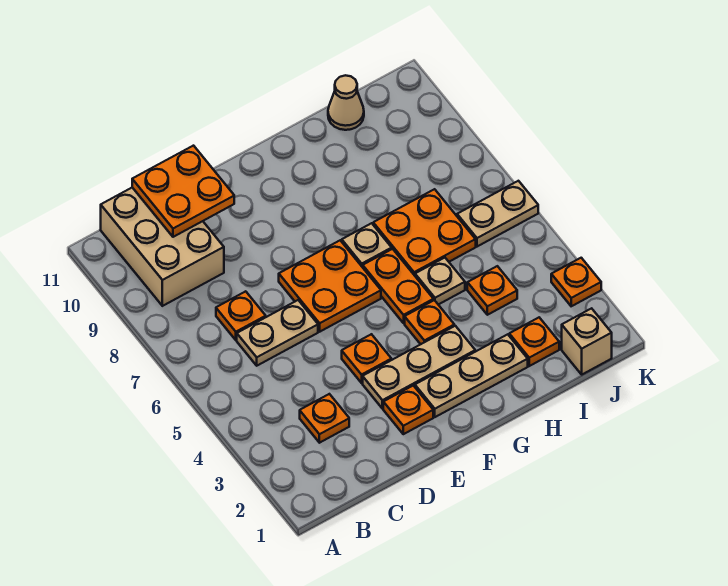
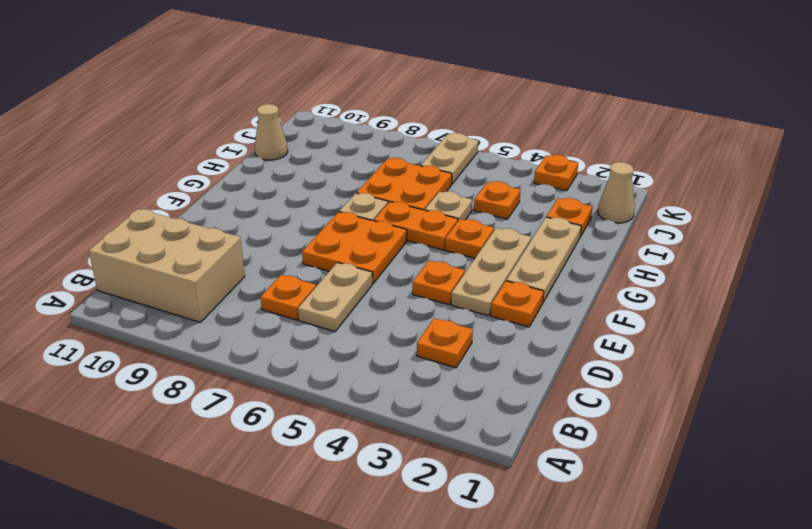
orange 2x2 plate [132,146,234,237] -> none
tan 1x1 brick [562,308,612,374] -> tan 1x1 cone [598,162,635,223]

